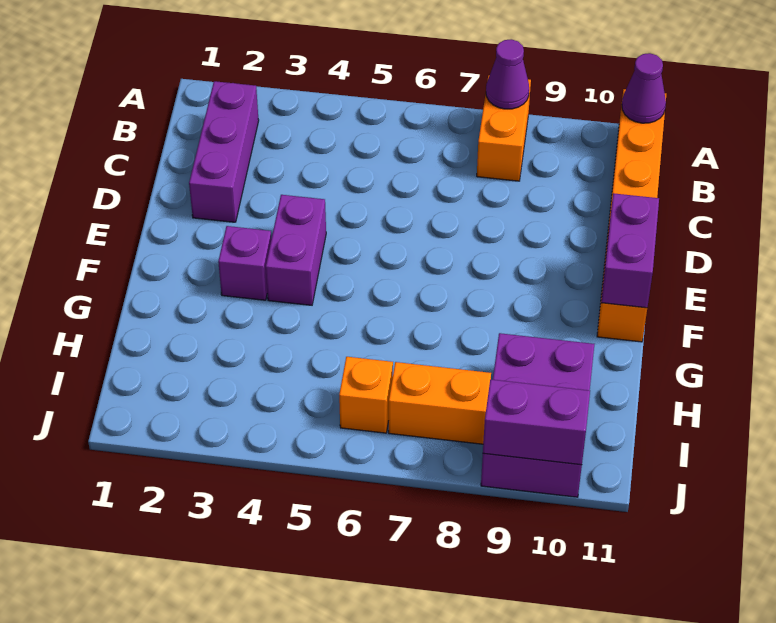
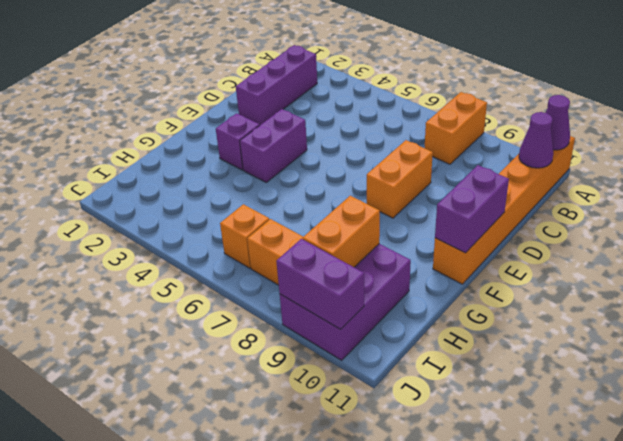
purple 1x1 cone [486,39,529,109] -> purple 1x1 cone moved to [519,112,553,168]
none -> orange 1x2 brick [367,140,433,218]
none -> orange 1x2 brick [303,196,380,267]

